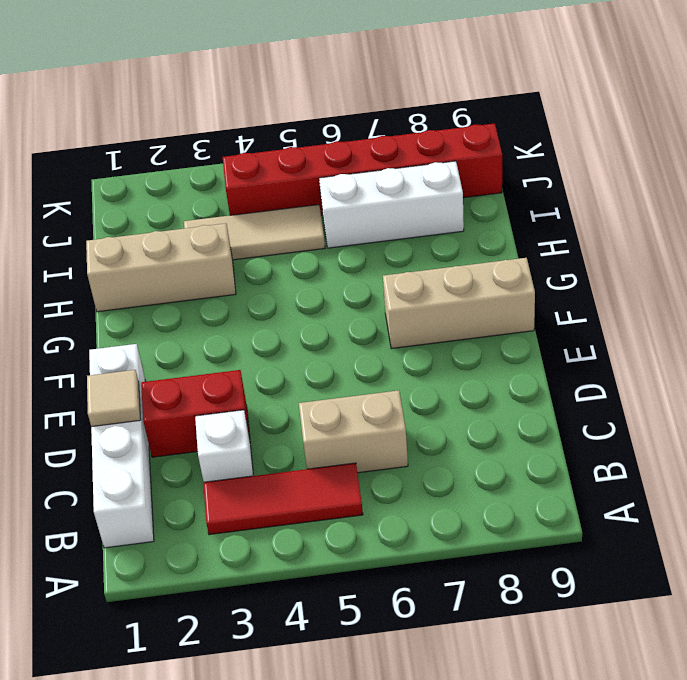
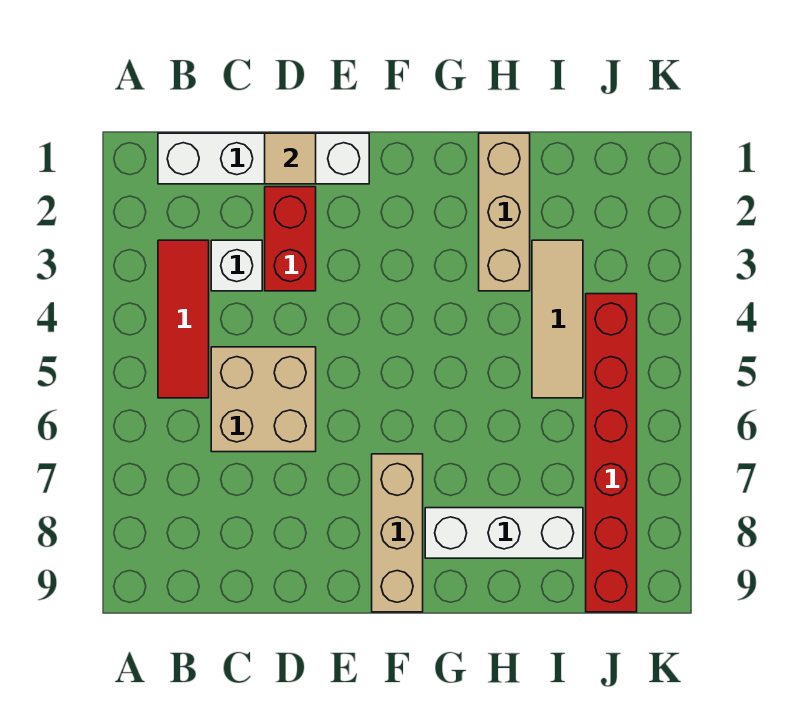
tan 1x2 brick [299,390,408,473] -> tan 2x2 brick [211,347,316,452]
white 1x3 brick [319,161,464,248] -> white 1x3 brick turned to [425,508,583,558]

